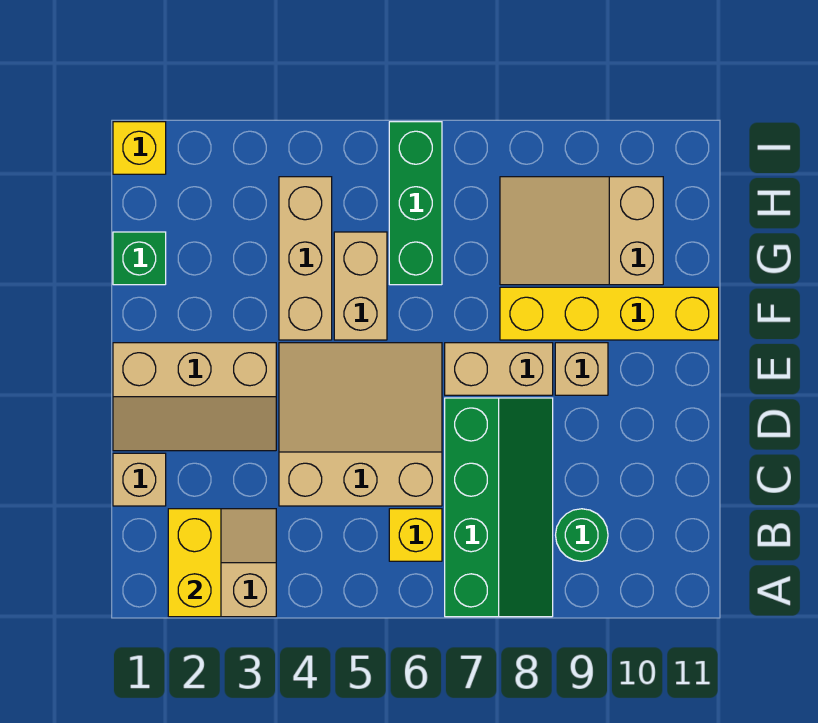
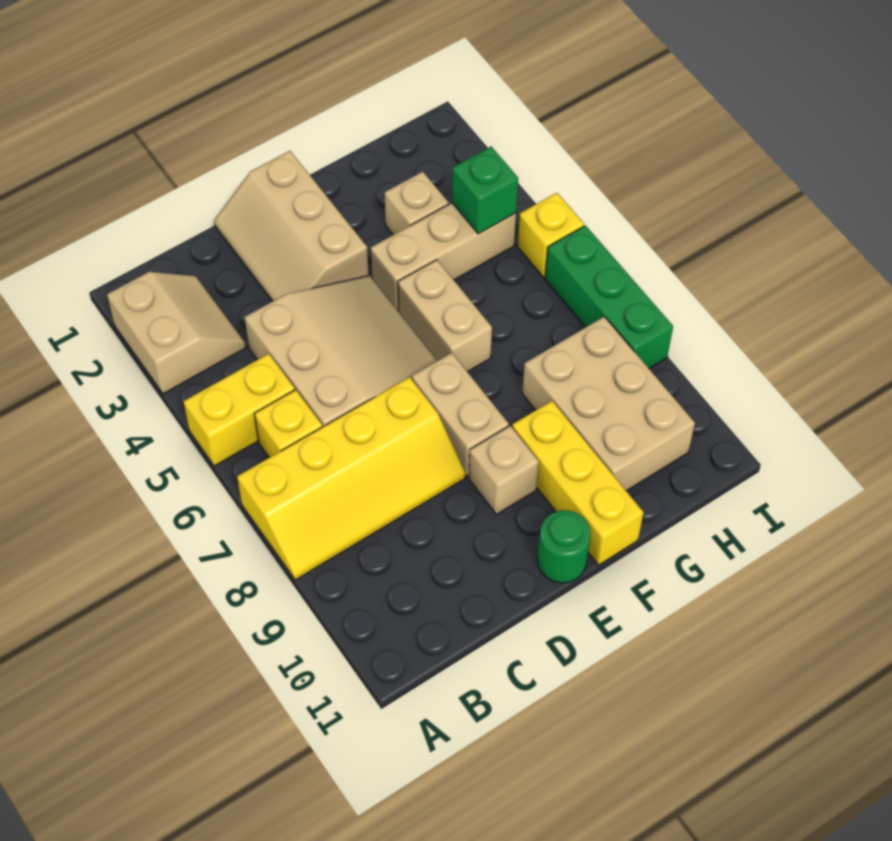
yellow 1x2 brick [168,509,221,617] -> yellow 1x2 brick moved to [184,354,295,466]
green 2x4 slope [445,398,553,617] -> yellow 2x4 slope [237,377,465,580]
green 1x1 round brick [556,509,608,561] -> green 1x1 round brick moved to [537,510,591,583]
tan 1x1 brick [113,453,166,506] -> tan 1x1 brick moved to [385,172,449,235]
tan 1x2 brick [334,232,387,340] -> tan 1x2 brick turned to [398,260,492,372]
yellow 1x4 brick [500,287,719,340] -> yellow 1x3 brick [512,401,644,565]
green 1x1 brick [113,232,166,285] -> green 1x1 brick moved to [452,147,518,234]
green 1x3 brick [389,122,442,285] -> green 1x3 brick turned to [545,226,673,368]
tan 2x3 slope [500,177,663,285] -> tan 2x3 brick [522,317,695,491]
yellow 1x1 brick [113,122,166,174] -> yellow 1x1 brick moved to [517,193,584,277]

